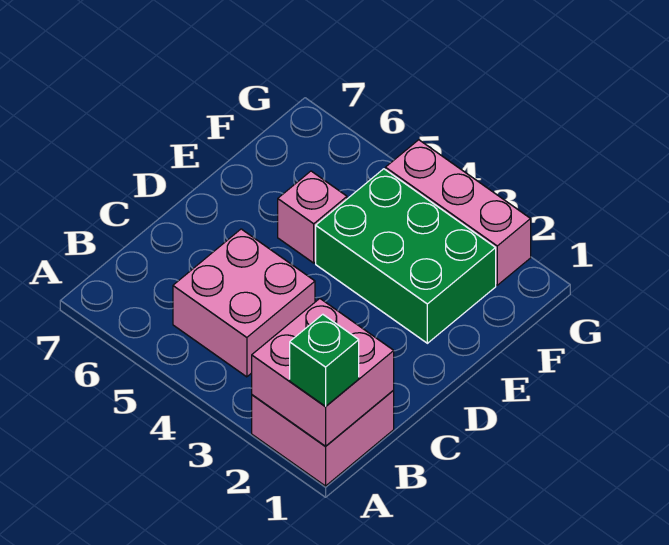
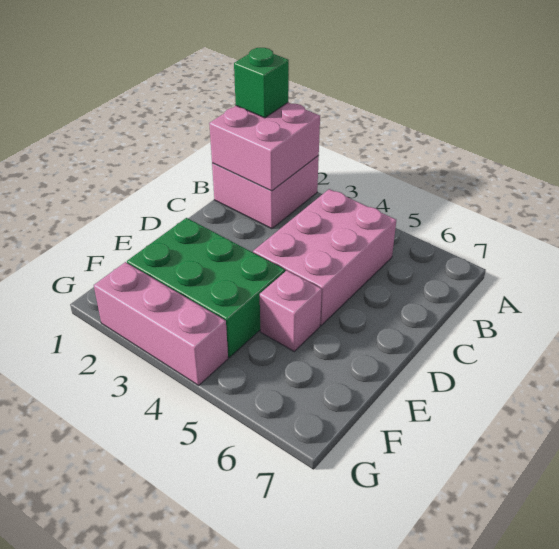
pink 2x2 brick [173,229,315,377] -> pink 2x3 brick [253,189,396,325]

